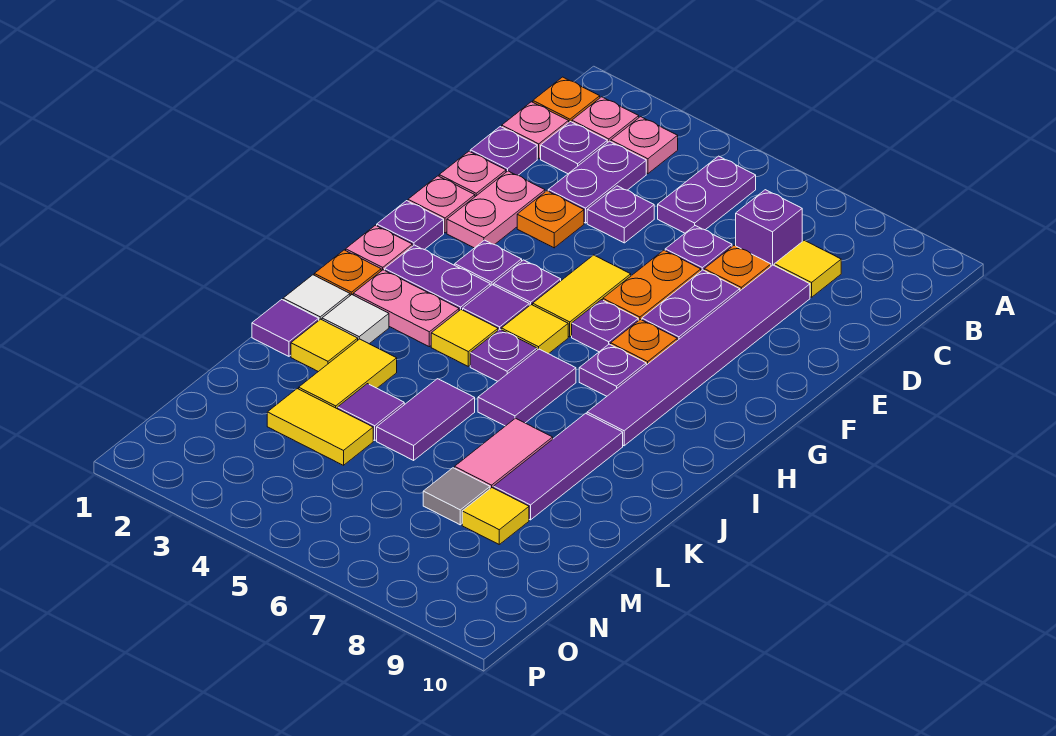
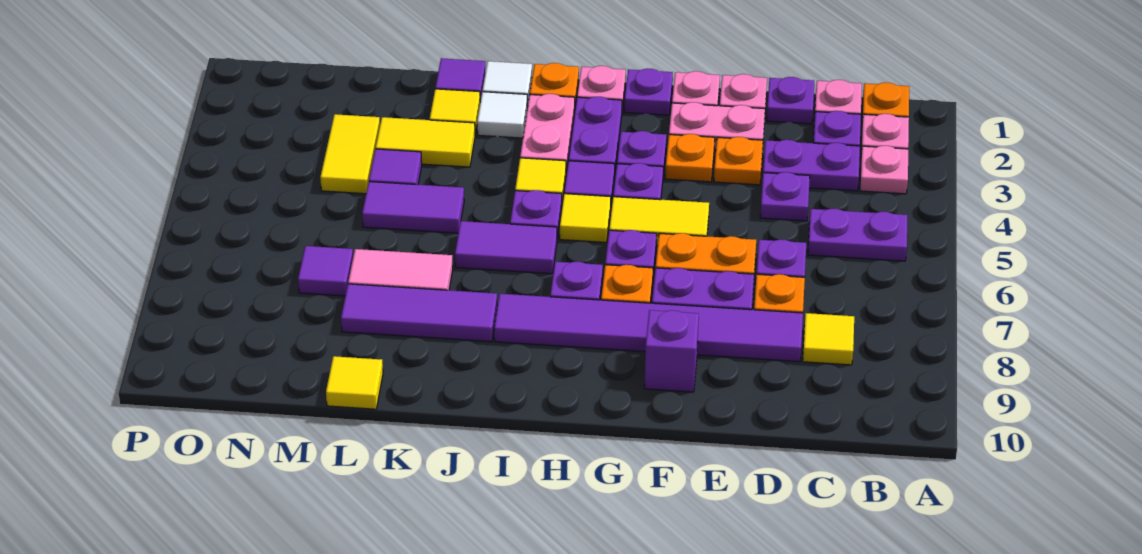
purple 1x1 brick [736,190,802,266] -> purple 1x1 brick moved to [644,310,699,392]
none -> orange 1x1 plate [665,134,715,182]
grey 1x1 tile [423,468,490,525] -> purple 1x1 tile [298,246,353,296]
yellow 1x1 tile [462,488,529,544] -> yellow 1x1 tile moved to [326,356,383,409]

